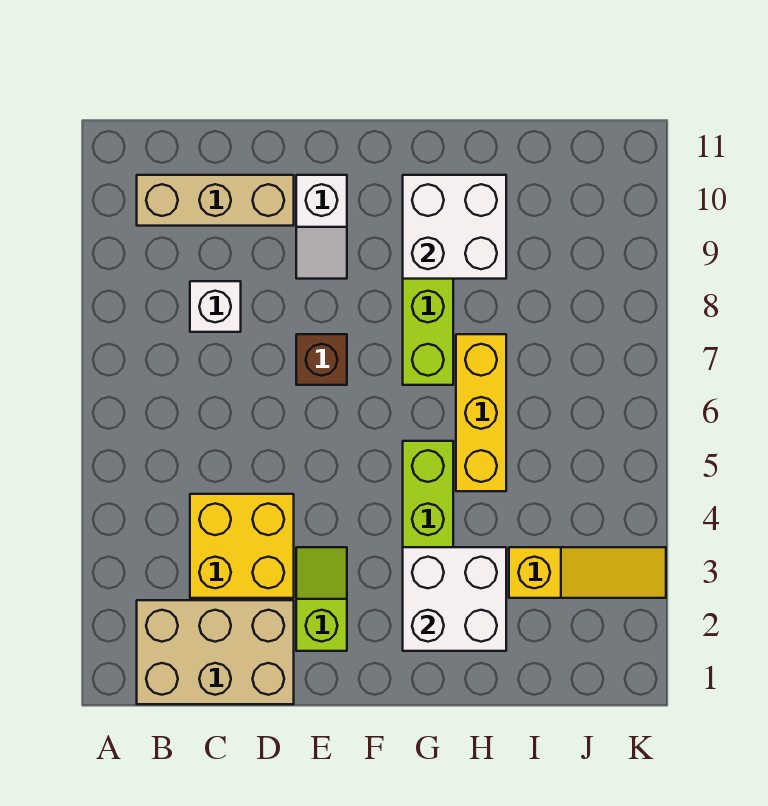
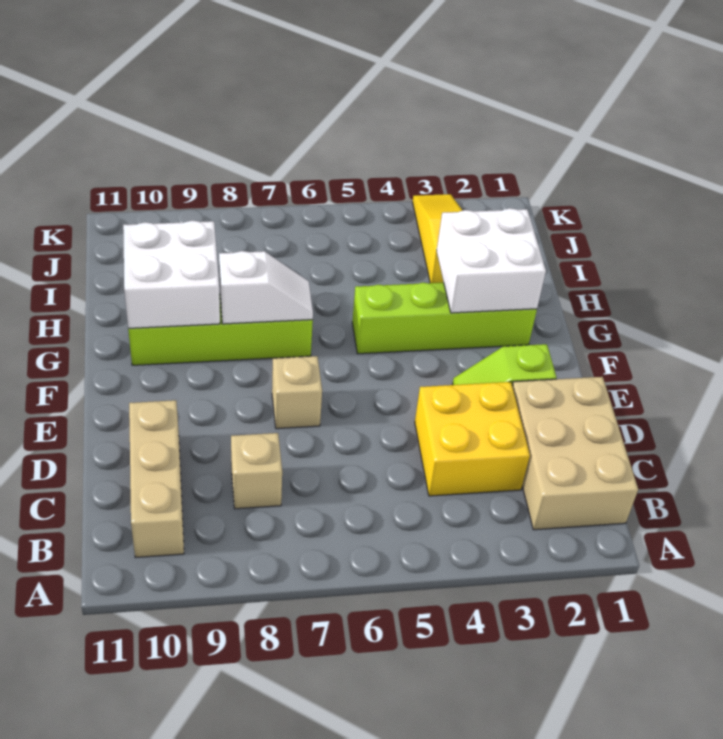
white 1x1 brick [190,281,241,332] -> tan 1x1 brick [231,433,282,509]
brown 1x1 brick [296,334,347,385] -> tan 1x1 brick [272,356,322,429]
white 1x2 slope [296,175,347,279] -> white 1x2 slope moved to [219,251,313,324]
yellow 1x3 brick [456,334,506,491] -> none

